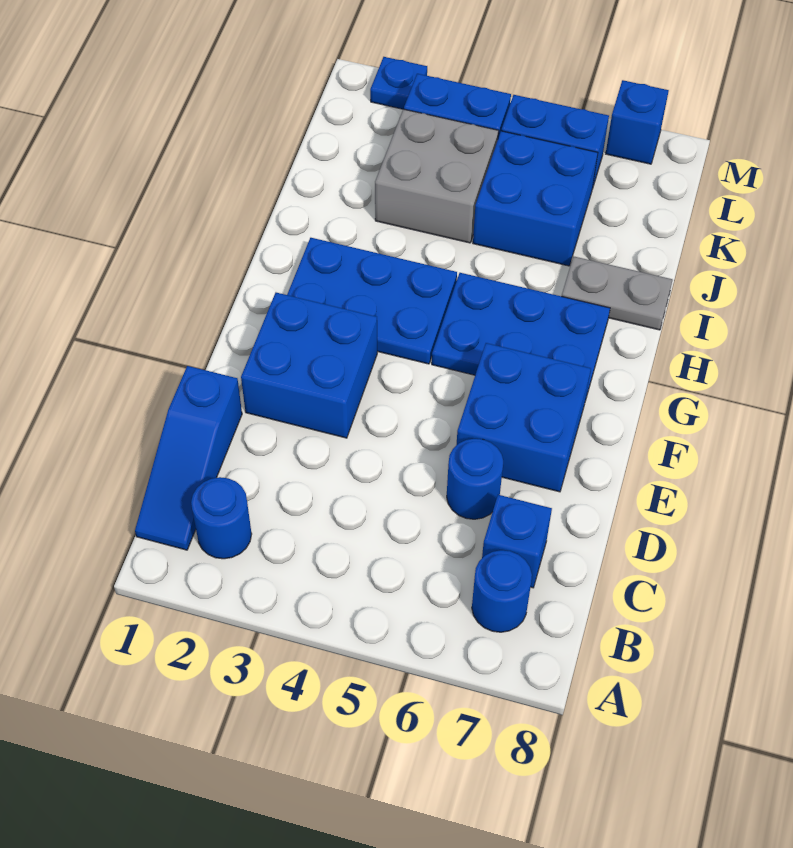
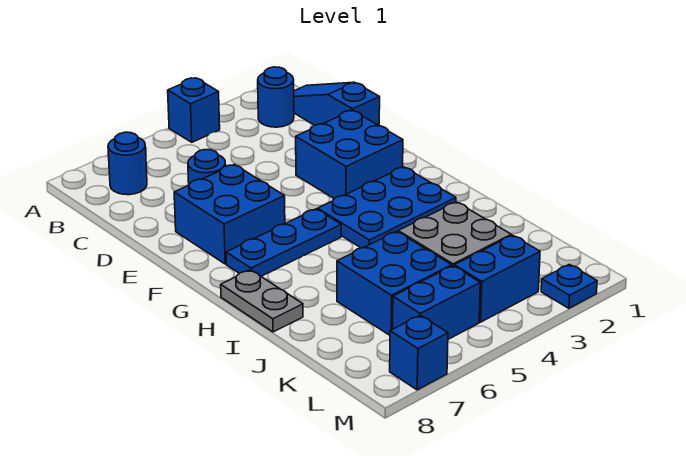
blue 1x1 brick [482,495,552,588] -> blue 1x1 brick moved to [168,78,220,142]
blue 2x3 plate [432,273,610,398] -> blue 1x3 plate [226,209,341,276]
grey 1x2 plate [562,256,672,330] -> grey 1x2 plate turned to [221,270,303,332]

